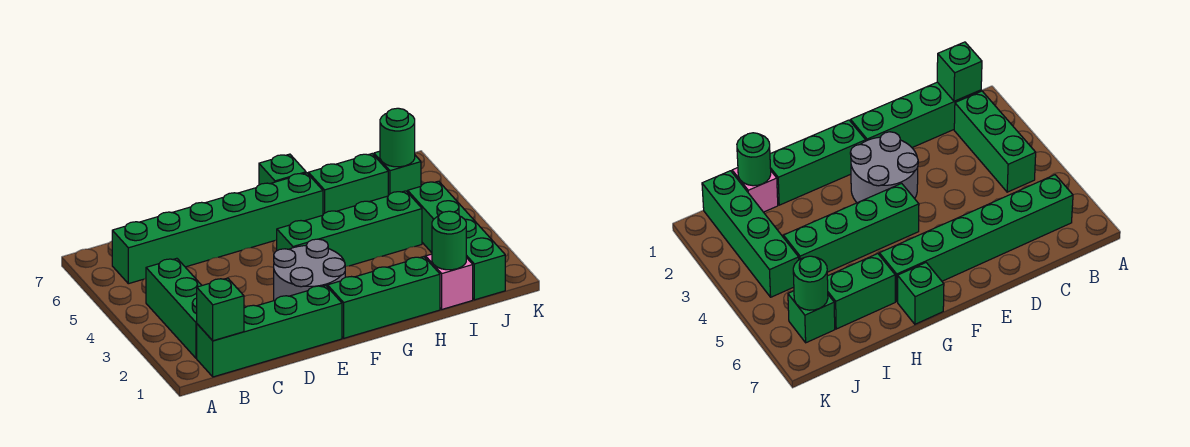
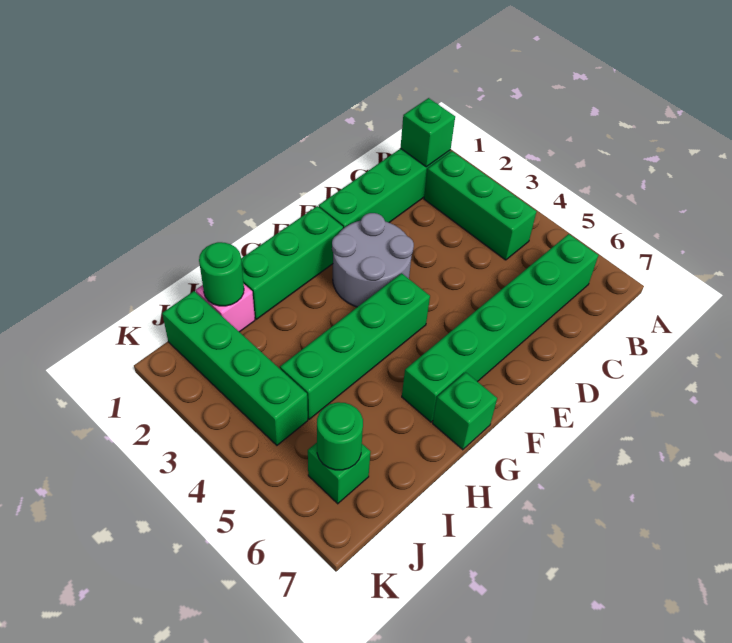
green 1x2 brick [308,154,388,214] -> none

